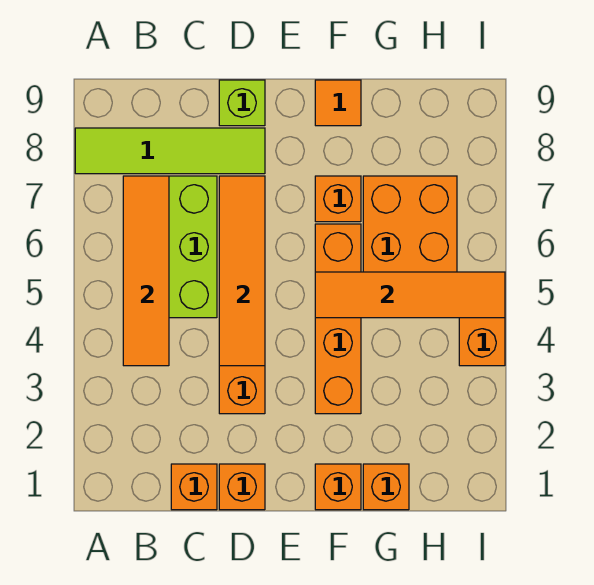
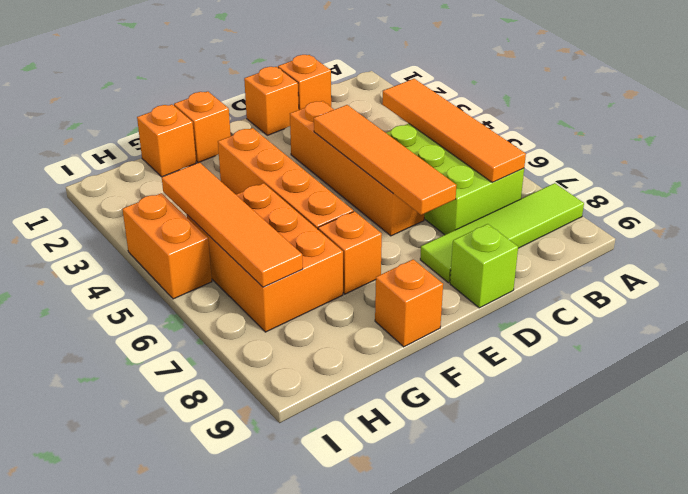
orange 1x4 tile [315,272,505,318] -> orange 1x4 tile turned to [162,162,303,287]
orange 1x1 tile [315,80,361,126] -> orange 1x1 brick [375,259,443,347]

